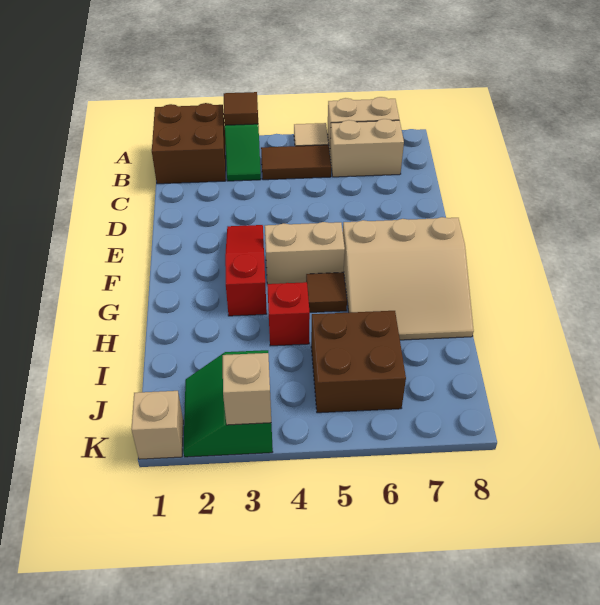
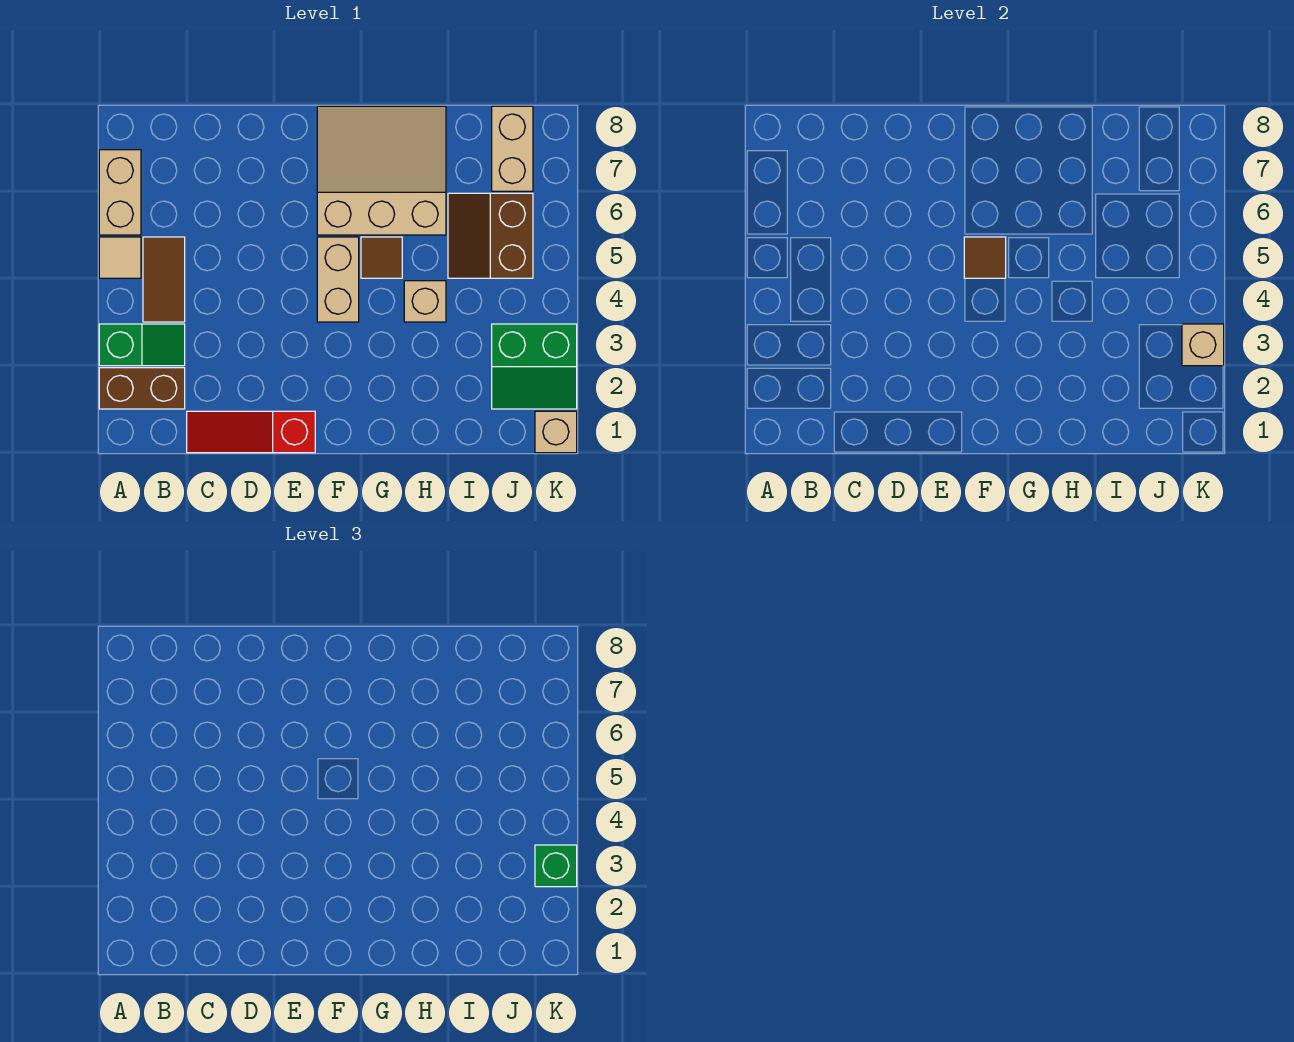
brown 2x2 brick [152,103,226,184] -> brown 1x2 brick [99,368,185,409]
brown 1x1 tile [224,92,258,125] -> brown 1x1 tile moved to [964,237,1006,278]
tan 1x2 brick [330,119,404,177] -> tan 1x2 brick moved to [492,106,533,191]
red 1x3 slope [225,225,267,316] -> red 1x3 slope moved to [187,411,315,453]
tan 3x3 slope [343,217,474,340] -> tan 3x3 slope turned to [317,106,446,235]
red 1x1 brick [267,282,310,346] -> tan 1x1 brick [404,281,446,322]
brown 2x2 brick [311,311,406,413] -> brown 2x2 slope [448,193,533,278]
none -> green 1x1 brick [535,845,577,887]

